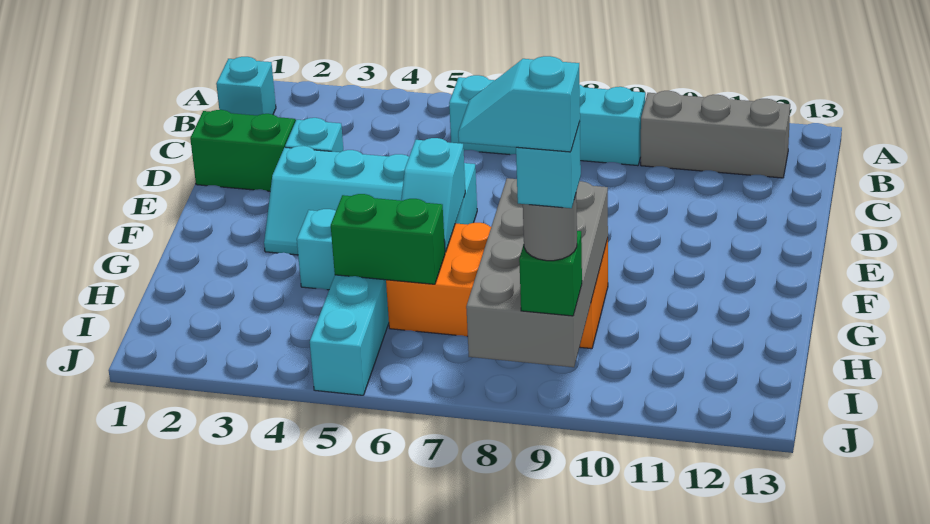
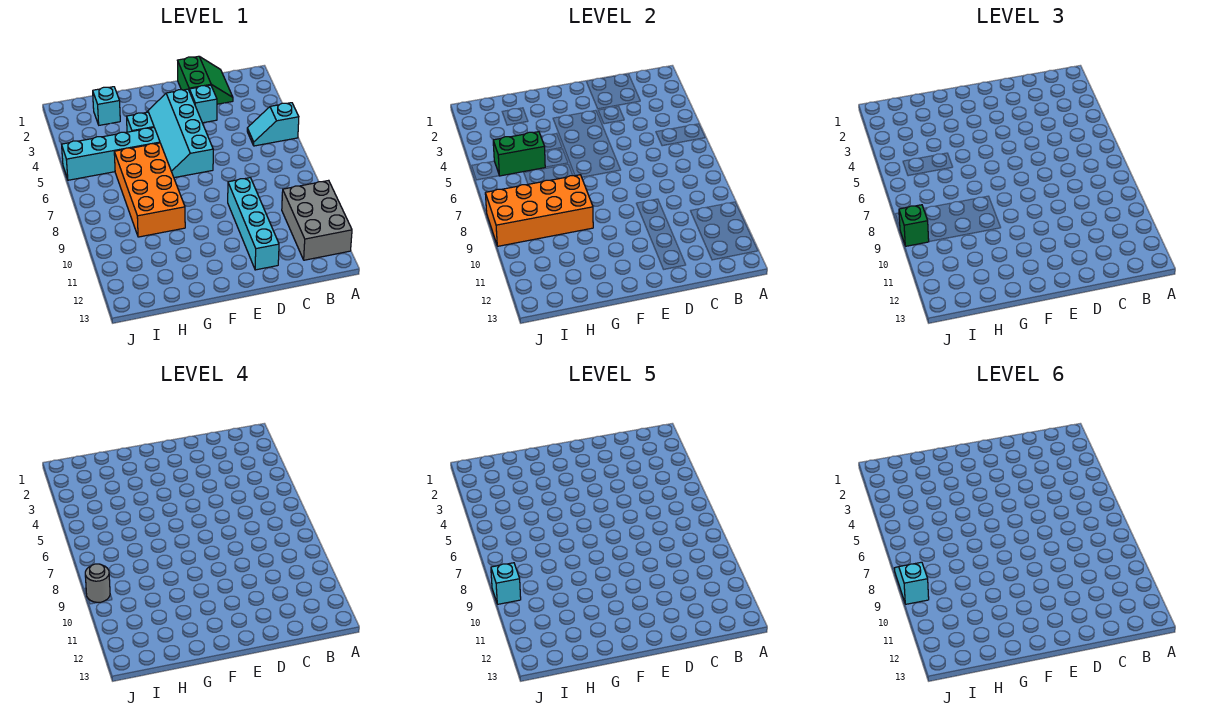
cyan 1x1 brick [216,57,276,116] -> cyan 1x1 brick moved to [93,87,120,125]
cyan 1x4 brick [449,75,645,166] -> cyan 1x4 brick moved to [228,178,279,270]
grey 1x3 brick [641,91,790,178] -> grey 2x3 brick [282,180,352,260]
cyan 1x2 slope [401,138,465,252] -> cyan 1x2 slope moved to [247,103,299,146]
grey 2x4 brick [466,178,608,367] -> orange 2x4 brick [485,175,593,246]
green 1x2 brick [331,194,445,284] -> green 1x2 brick turned to [493,132,545,176]

